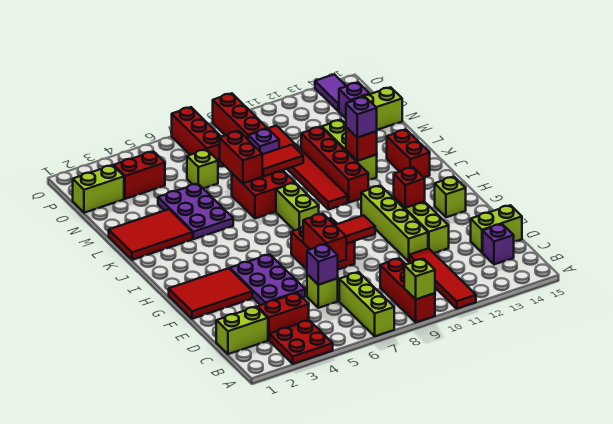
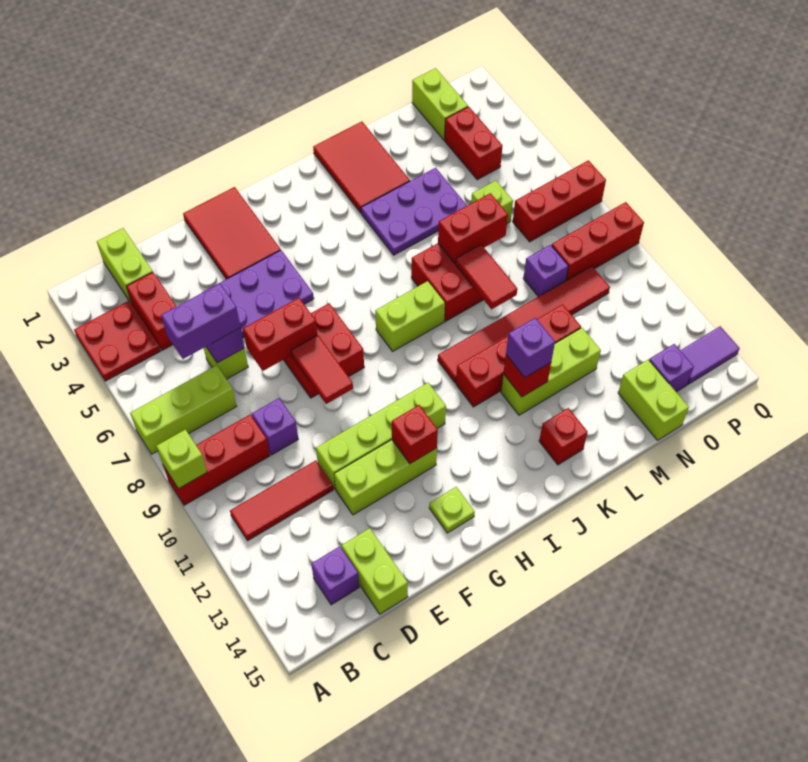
red 1x4 tile [409,248,476,309] -> red 1x3 tile [230,460,333,541]
none -> purple 1x2 brick [161,284,241,359]
none -> purple 1x1 brick [252,398,298,455]
lime 1x1 brick [435,177,466,217] -> lime 1x1 plate [429,487,475,533]
red 1x2 brick [387,130,430,177] -> red 1x1 brick [539,408,588,465]

